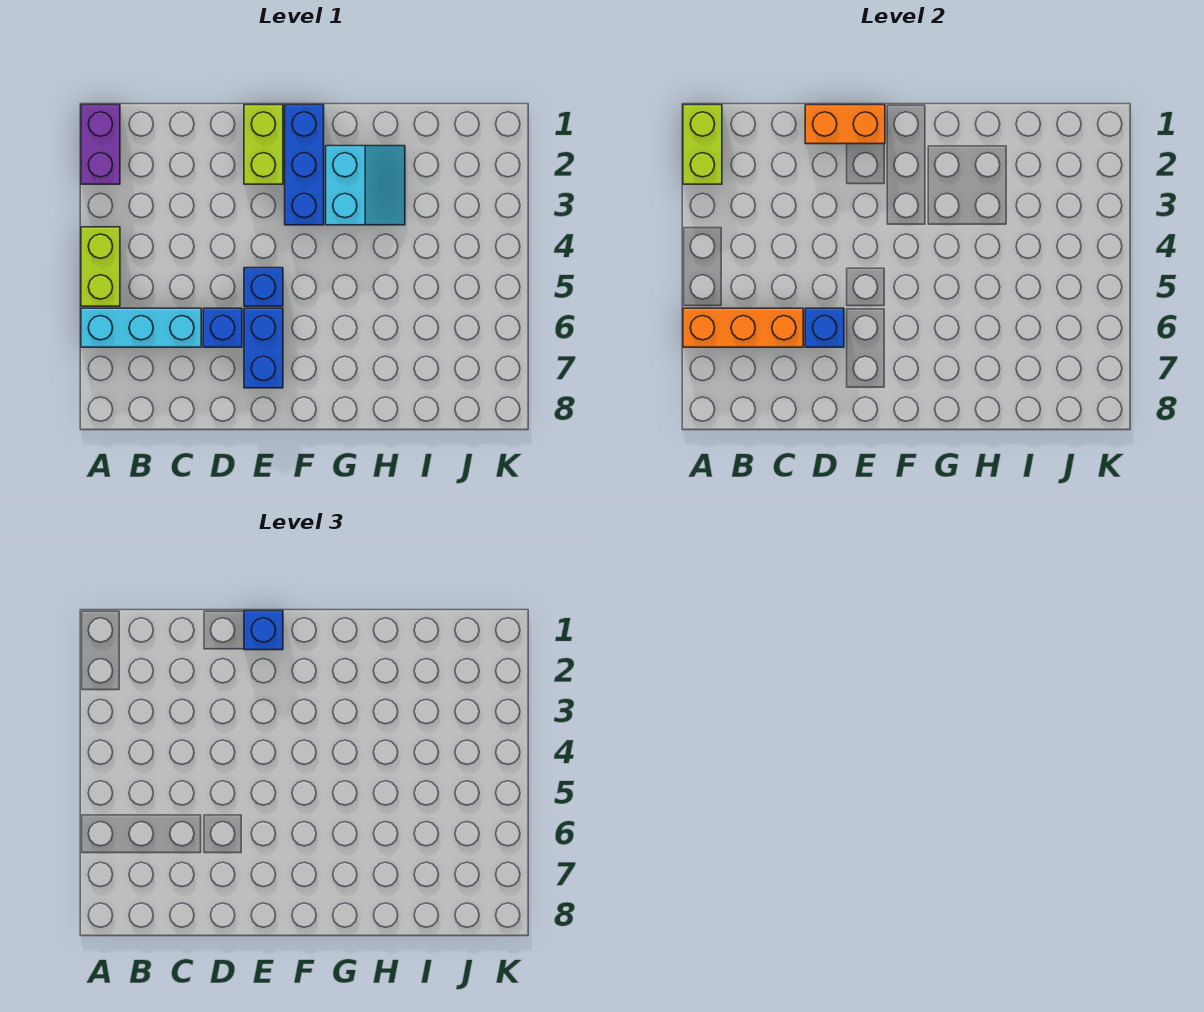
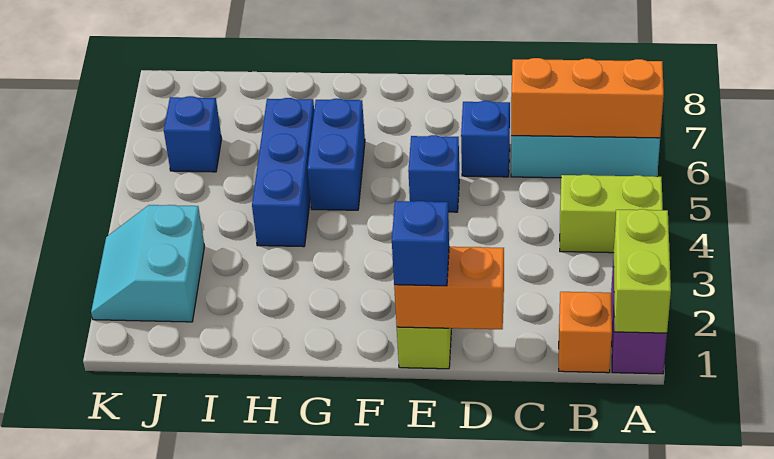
lime 1x2 brick [81,227,120,306] -> lime 1x2 brick turned to [560,175,663,253]
none -> orange 1x1 brick [559,292,612,373]
blue 1x1 brick [805,308,844,347] -> blue 1x1 brick moved to [164,96,222,172]
blue 1x2 brick [244,308,283,388] -> blue 1x2 brick moved to [307,99,365,210]
blue 1x3 brick [285,105,324,225] -> blue 1x3 brick moved to [252,98,314,247]
cyan 2x2 slope [326,146,405,225] -> cyan 2x2 slope moved to [91,205,205,322]

